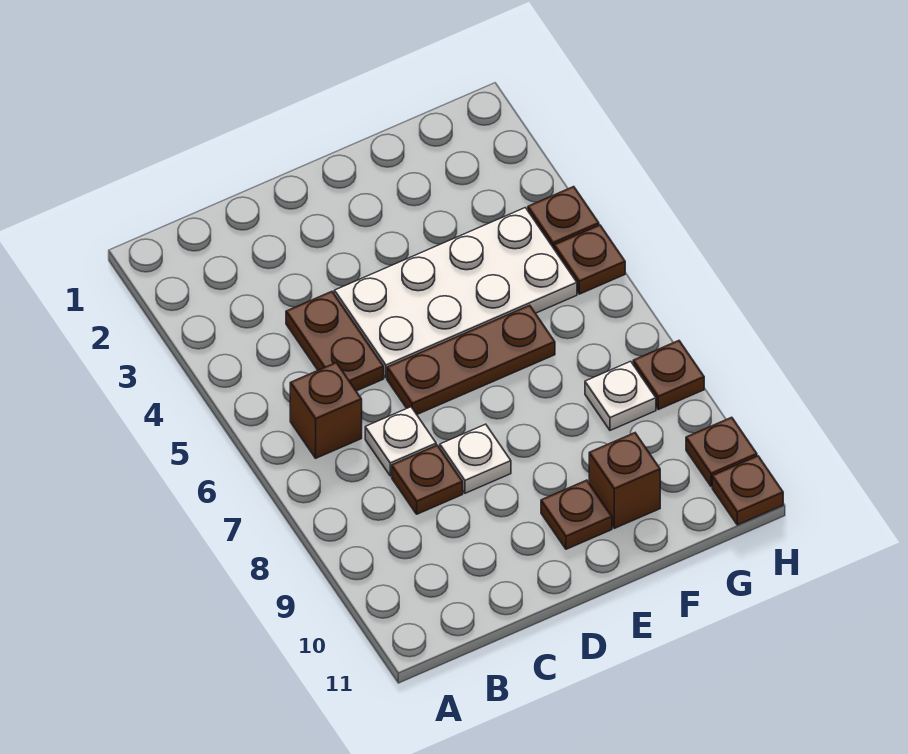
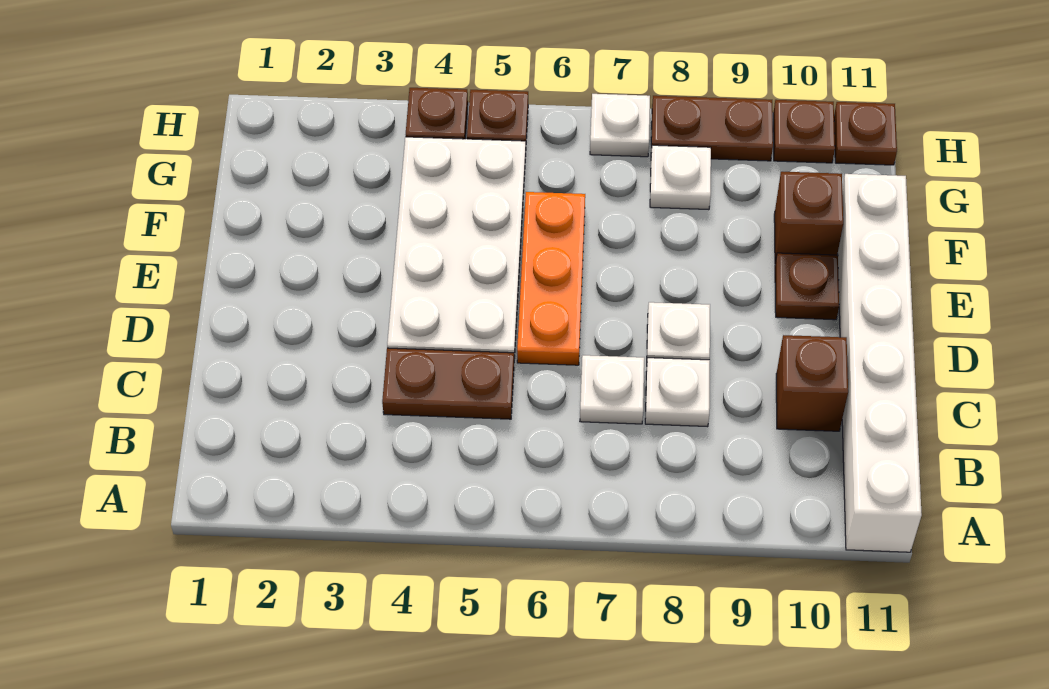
none -> white 1x6 brick [838,174,922,552]
brown 1x1 brick [290,363,362,458] -> brown 1x1 brick moved to [776,335,848,431]
brown 1x1 plate [392,445,463,514] -> white 1x1 plate [645,358,710,427]
brown 1x3 plate [387,305,555,414] -> orange 1x3 plate [517,192,585,365]
none -> white 1x1 plate [590,94,650,157]
brown 1x1 plate [633,341,704,410] -> brown 1x2 plate [651,96,773,161]

